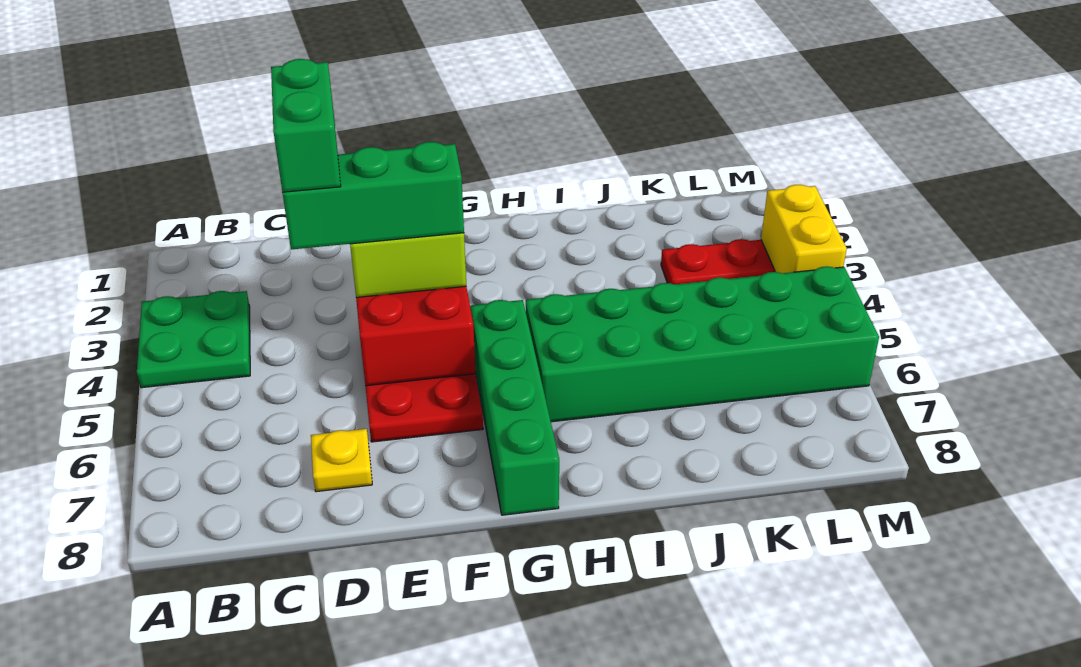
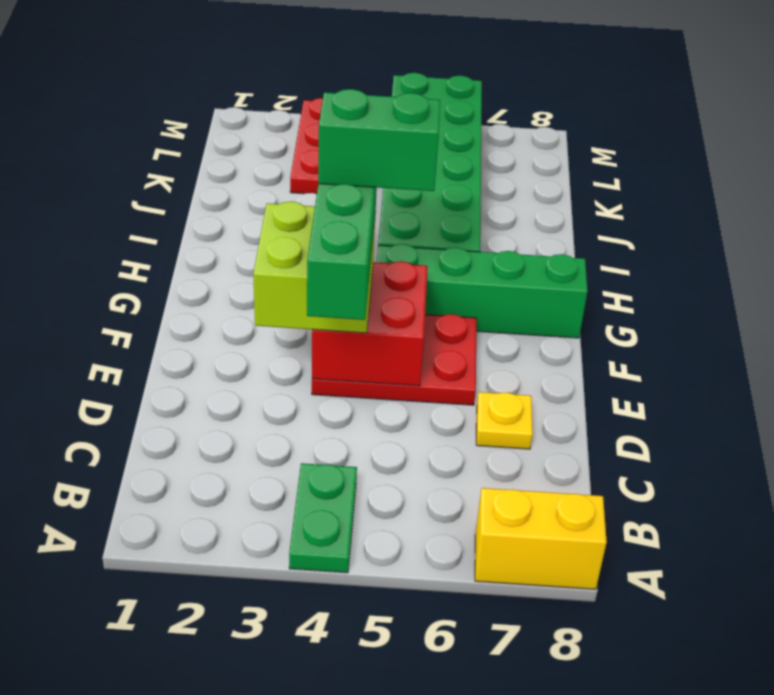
green 2x2 plate [137,291,250,388] -> green 1x2 plate [289,463,357,573]
green 1x2 brick [271,59,341,192] -> green 1x2 brick moved to [318,89,440,191]
yellow 1x2 brick [761,185,847,273] -> yellow 1x2 brick moved to [475,488,607,589]

